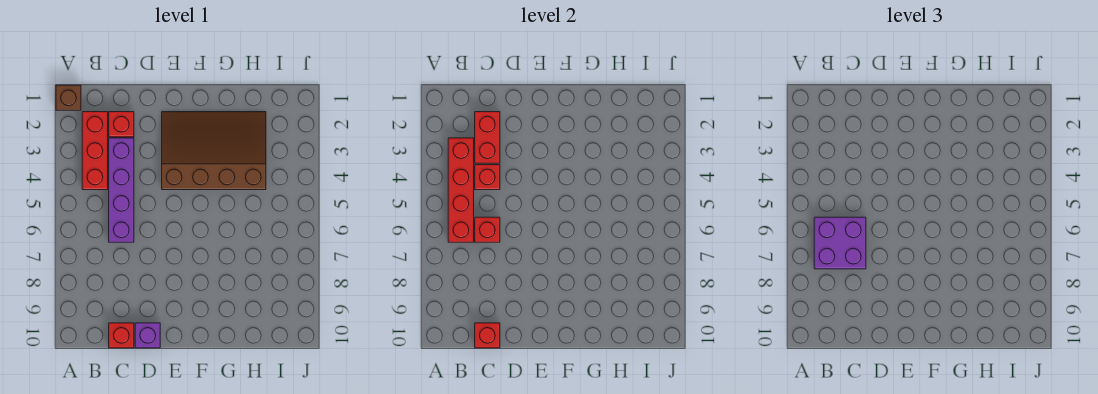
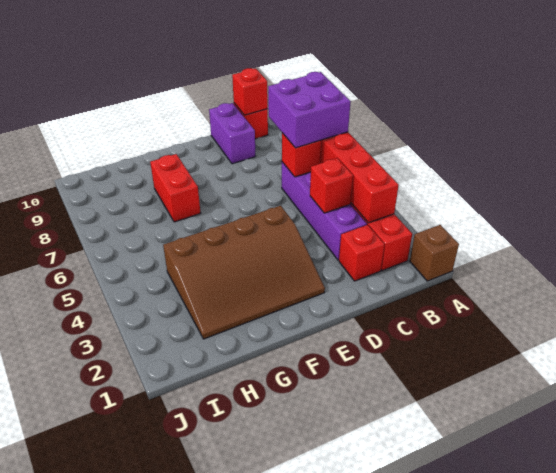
red 1x2 brick [475,112,500,163] -> red 1x2 brick moved to [150,154,200,222]
purple 1x1 brick [135,323,160,348] -> purple 1x2 brick [209,103,255,164]

